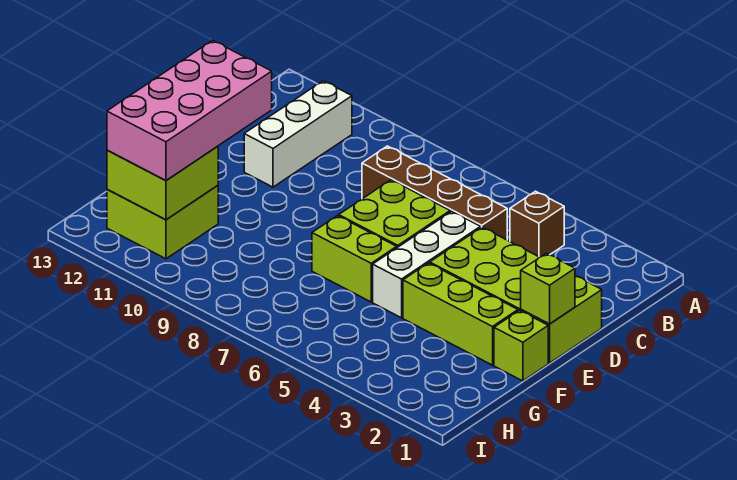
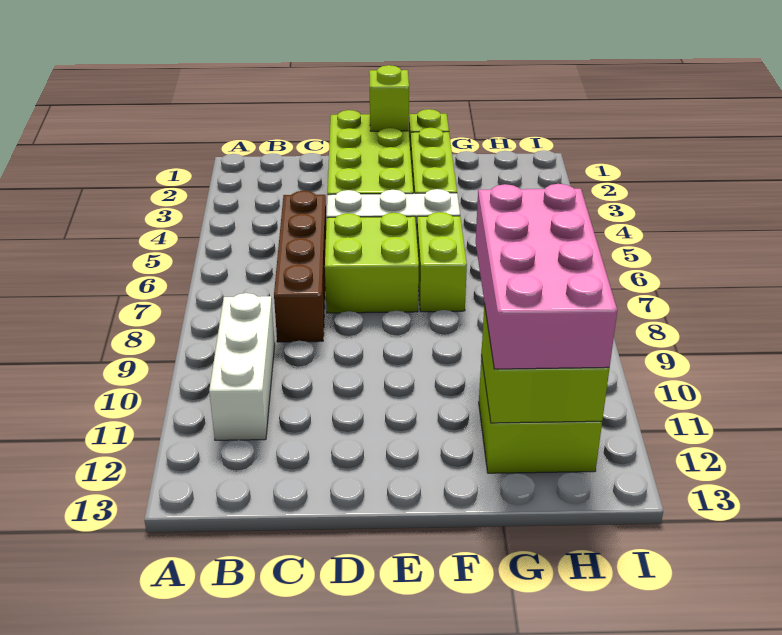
brown 1x1 brick [510,191,564,257] -> none
white 1x3 brick [244,81,352,187] -> white 1x3 brick turned to [209,293,275,440]
pink 2x4 brick [107,40,272,181] -> pink 2x4 brick turned to [476,184,617,369]

